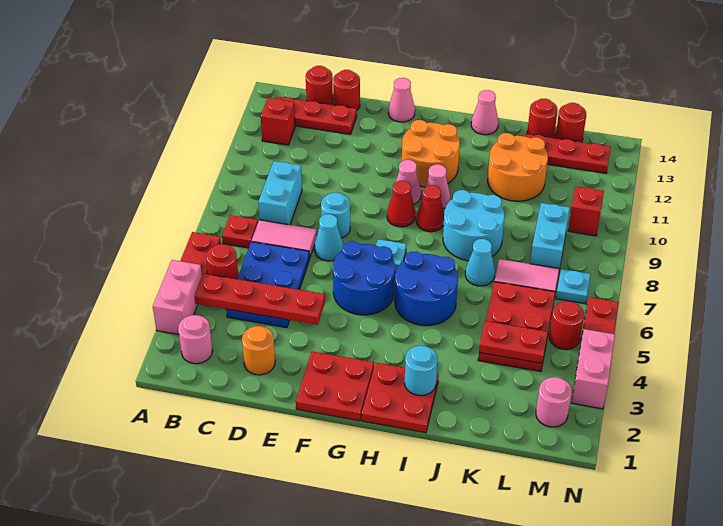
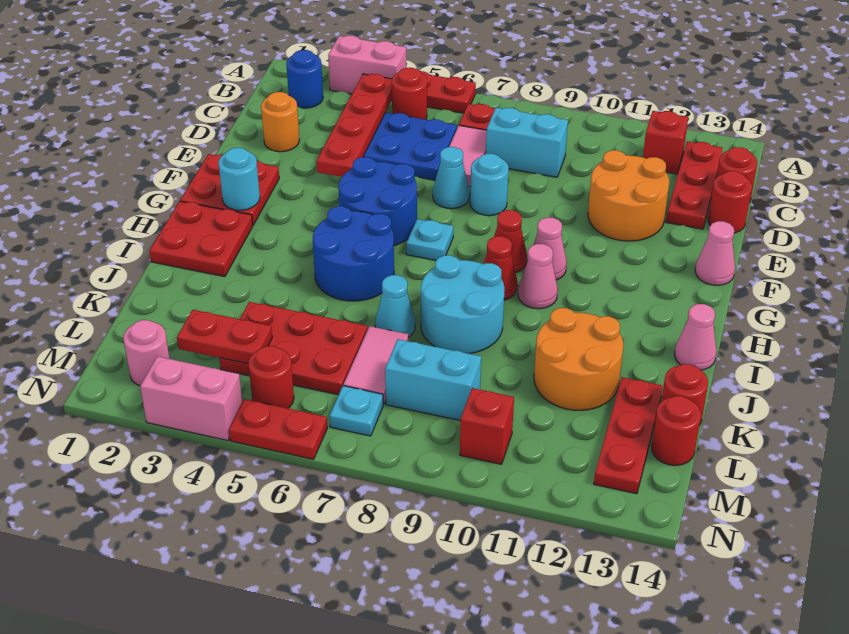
pink 1x1 round brick [178,315,213,364] -> blue 1x1 round brick [286,50,323,108]
orange 2x2 round brick [402,120,460,187] -> orange 2x2 round brick moved to [588,150,669,241]
cyan 1x1 round brick [405,346,437,395] -> cyan 1x1 round brick moved to [218,148,260,210]
red 1x2 plate [479,321,548,363] -> red 1x2 plate turned to [177,310,272,364]

